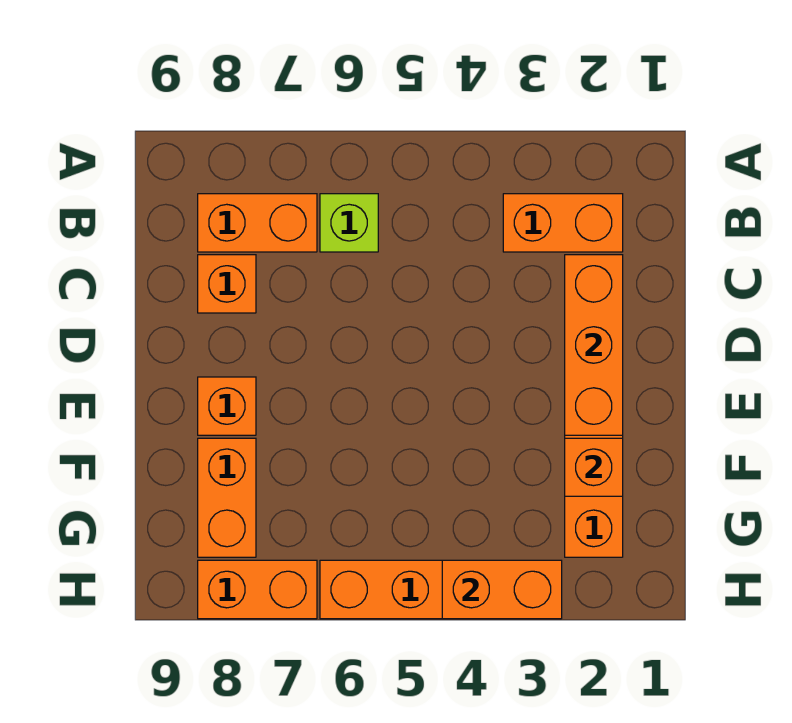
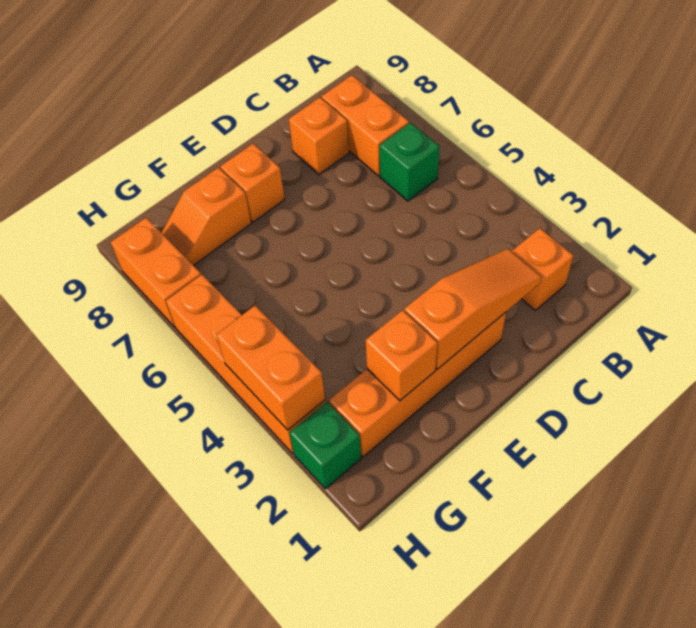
orange 1x2 brick [503,194,623,252] -> orange 1x1 brick [511,228,573,310]
lime 1x1 brick [320,194,378,252] -> green 1x1 brick [380,123,439,201]
orange 1x3 brick [565,255,623,435] -> orange 1x3 slope [404,249,542,369]
orange 1x2 brick [198,438,256,557] -> orange 1x2 slope [162,168,251,265]
none -> green 1x1 brick [290,402,361,489]

